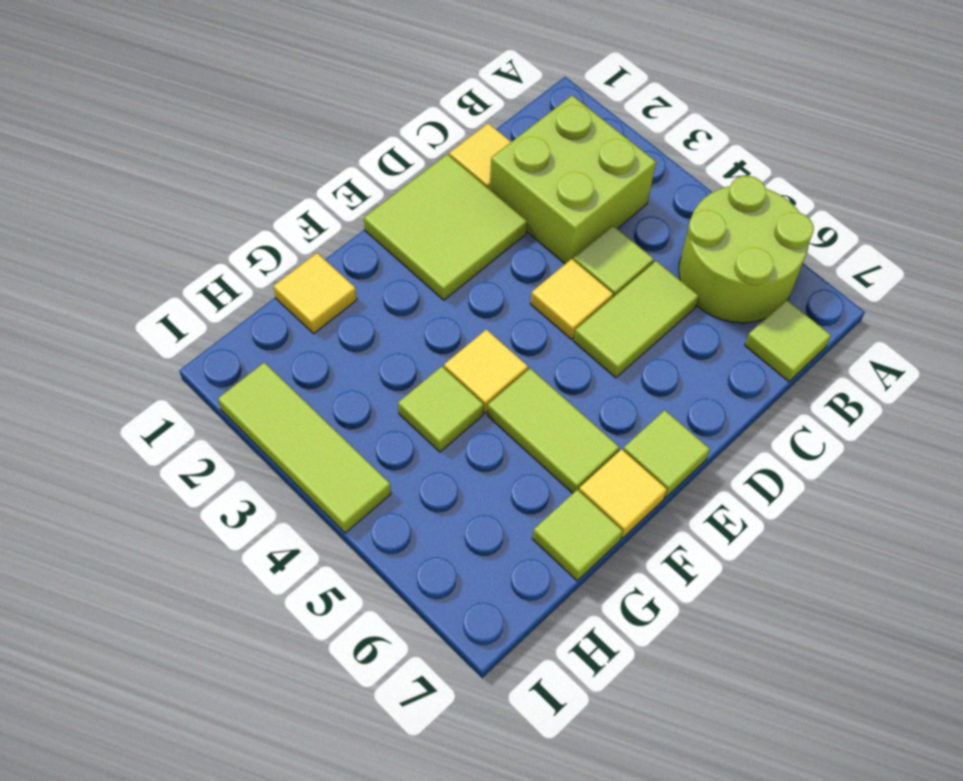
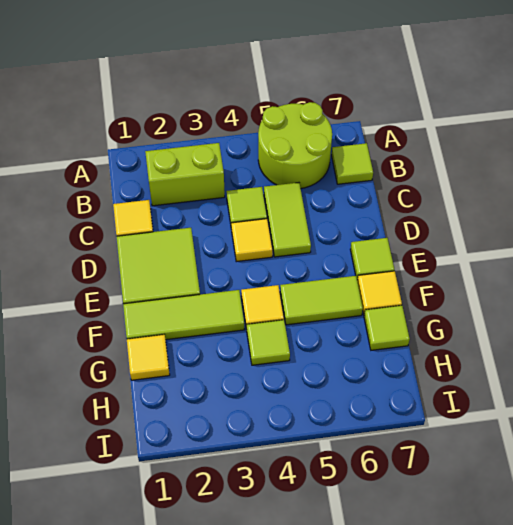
lime 2x2 brick [490,95,656,264] -> lime 1x2 brick [145,143,225,206]
lime 1x3 tile [218,362,391,533] -> lime 1x3 tile moved to [123,290,244,340]

